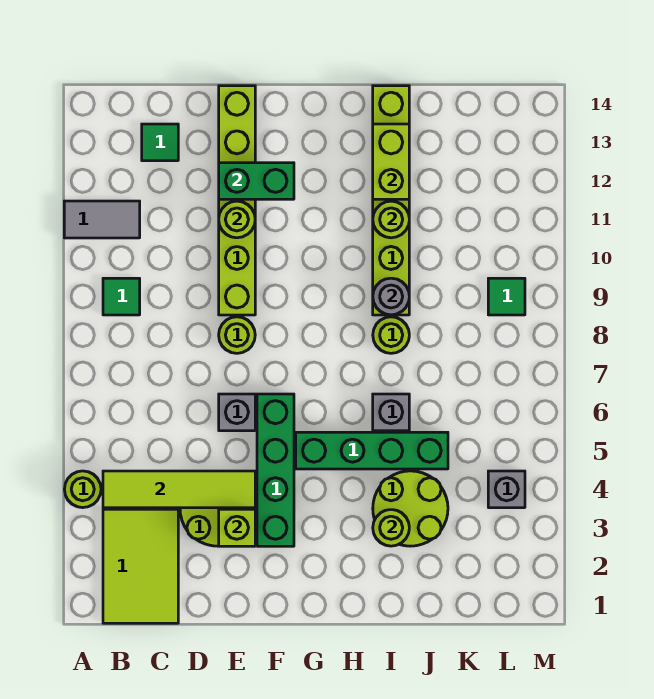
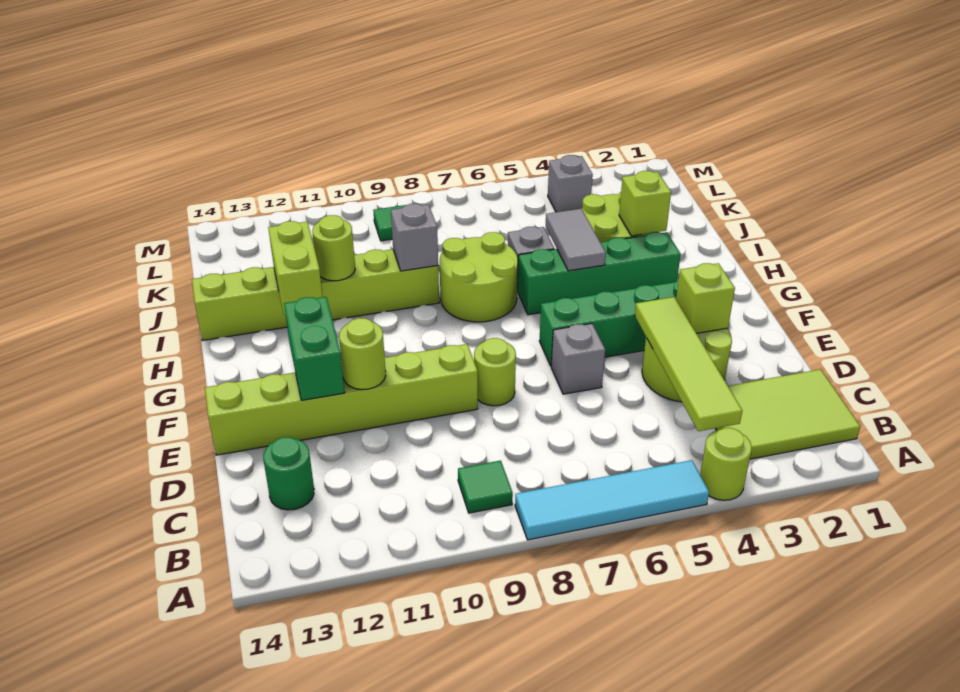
none -> cyan 1x4 tile [515,460,709,540]
grey 1x2 tile [64,201,140,238] -> grey 1x2 tile moved to [546,209,606,271]
green 1x1 tile [142,124,178,161] -> green 1x1 round brick [263,437,314,510]
green 1x4 brick [296,432,448,469] -> green 1x4 brick turned to [518,232,681,315]
lime 1x1 round brick [373,510,409,546] -> lime 1x1 brick [619,171,671,236]
lime 1x1 round brick [373,317,409,353] -> lime 2x2 round brick [440,232,518,322]
grey 1x1 round brick [373,278,409,315] -> grey 1x1 brick [391,204,438,271]
lime 1x2 brick [373,124,409,199] -> lime 1x2 brick turned to [268,221,323,315]

